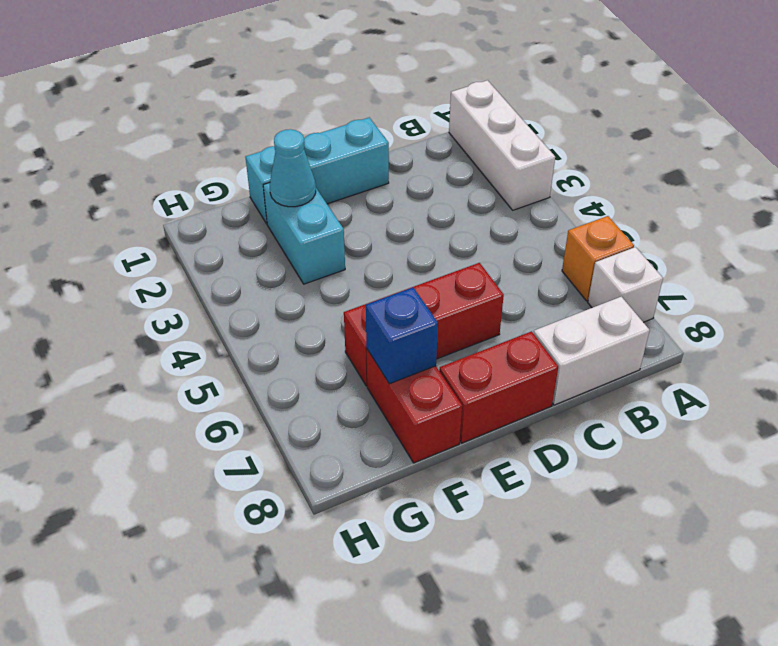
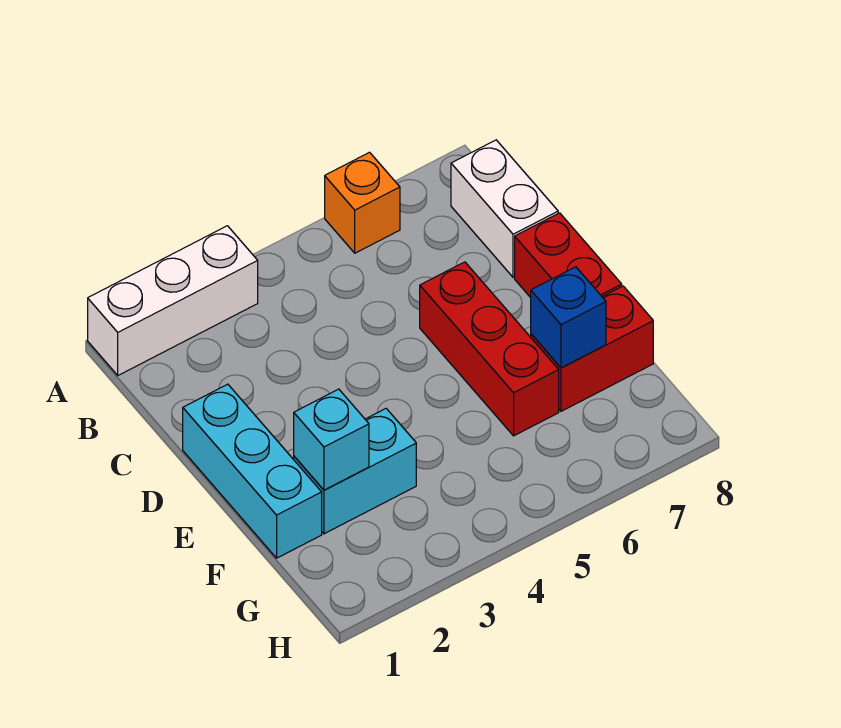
white 1x1 brick [588,247,663,322] -> none
cyan 1x1 cone [270,129,316,207] -> cyan 1x1 brick [294,389,369,490]

